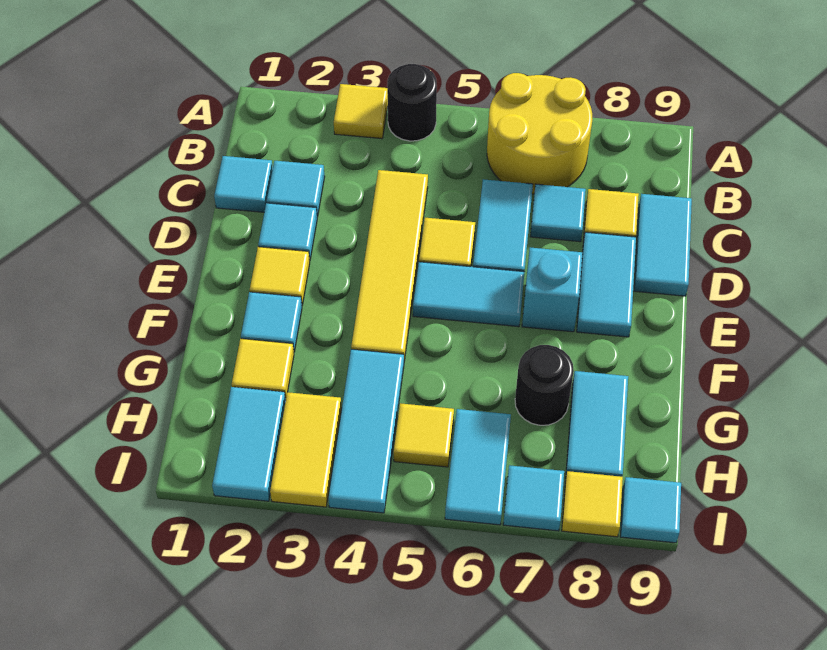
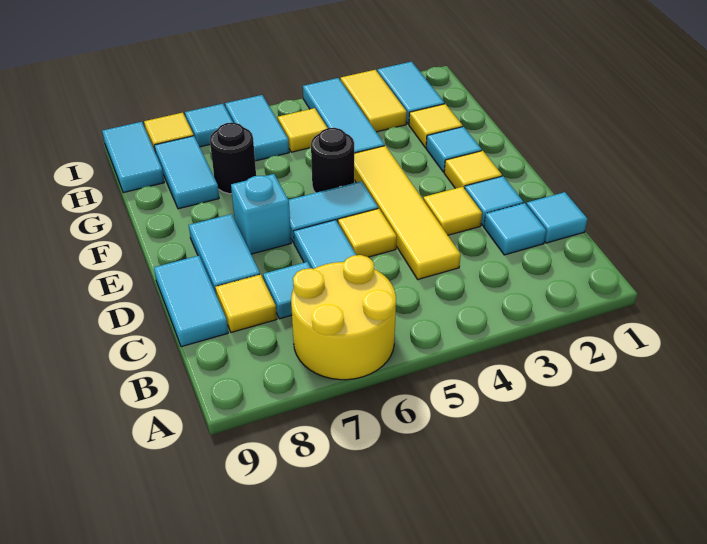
yellow 1x1 tile [334,84,388,139] -> yellow 1x1 tile moved to [423,187,482,235]
black 1x1 round brick [387,64,437,141] -> black 1x1 round brick moved to [311,128,354,193]
cyan 1x1 tile [620,477,681,543] -> cyan 1x2 tile [102,122,164,193]

